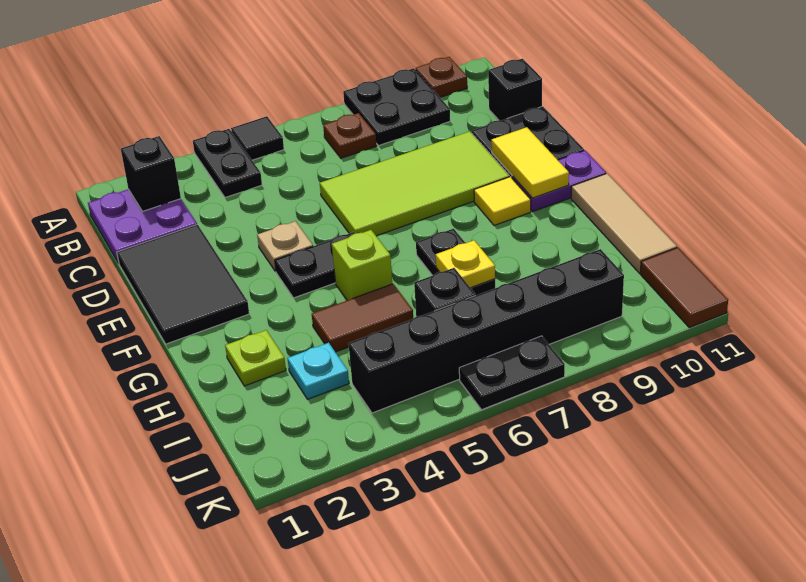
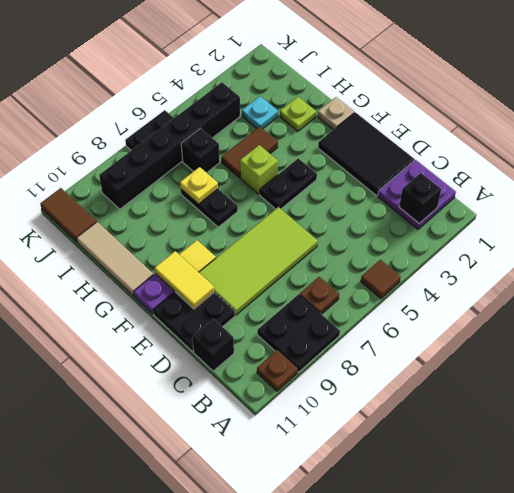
black 1x2 plate [193,129,262,198] -> none
black 1x1 tile [231,116,284,160] -> brown 1x1 tile [361,260,401,299]
tan 1x1 plate [257,221,313,272] -> tan 1x1 plate moved to [318,97,354,130]

